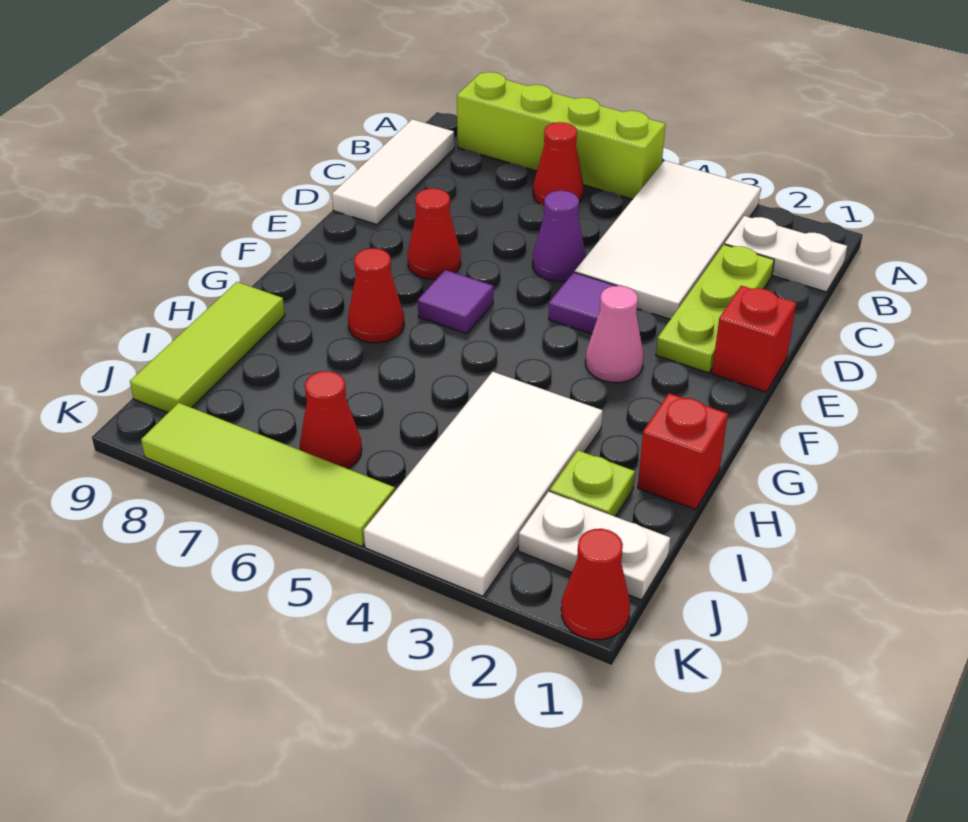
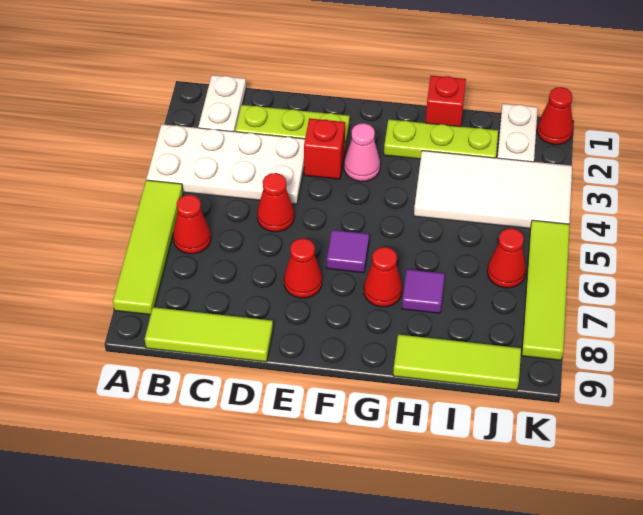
white 2x4 tile [575,161,761,319] -> white 2x4 plate [146,124,305,204]
lime 1x4 brick [457,72,665,199] -> lime 1x4 tile [113,180,183,315]
white 1x3 tile [332,119,454,225] -> lime 1x3 tile [145,307,273,362]
purple 1x1 cone [533,191,586,281] -> red 1x1 cone [257,173,294,232]
red 1x1 brick [712,286,796,392] -> red 1x1 brick moved to [304,118,345,179]
purple 1x1 tile [549,272,616,334] -> purple 1x1 tile moved to [402,269,445,313]
lime 1x1 plate [550,450,635,517] -> lime 1x3 plate [384,120,498,159]

